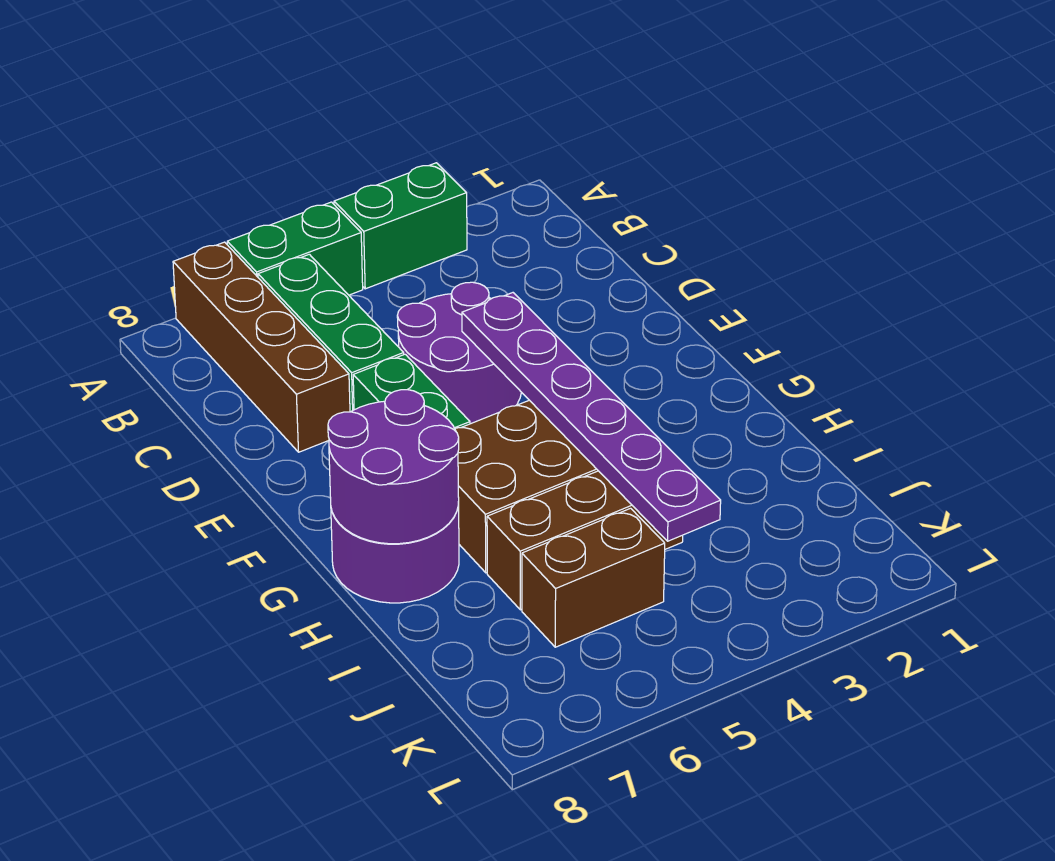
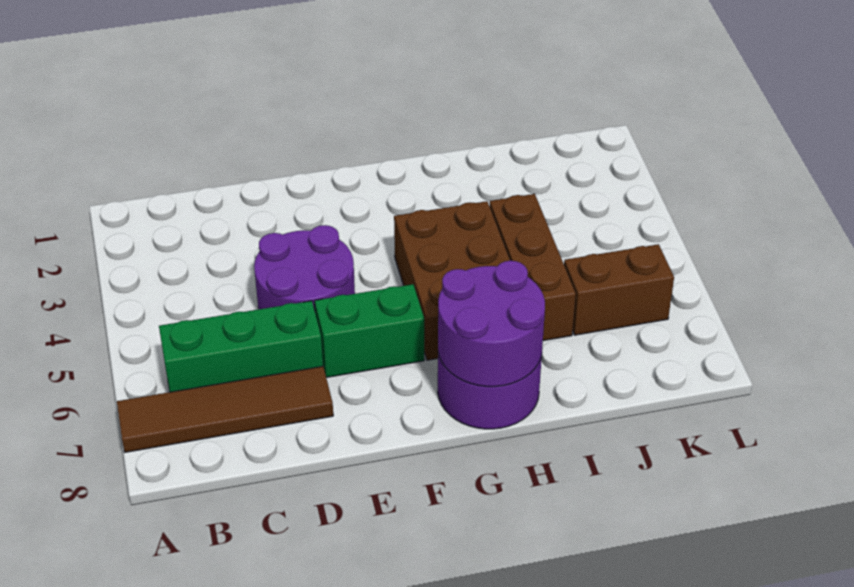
green 1x2 brick [334,163,467,289] -> none
green 1x2 brick [227,202,363,295] -> none
brown 1x4 brick [173,242,350,452] -> brown 1x4 tile [117,366,333,452]
purple 1x6 plate [462,293,721,541] -> none
brown 1x2 brick [522,508,665,647] -> brown 1x2 brick turned to [564,244,674,335]

